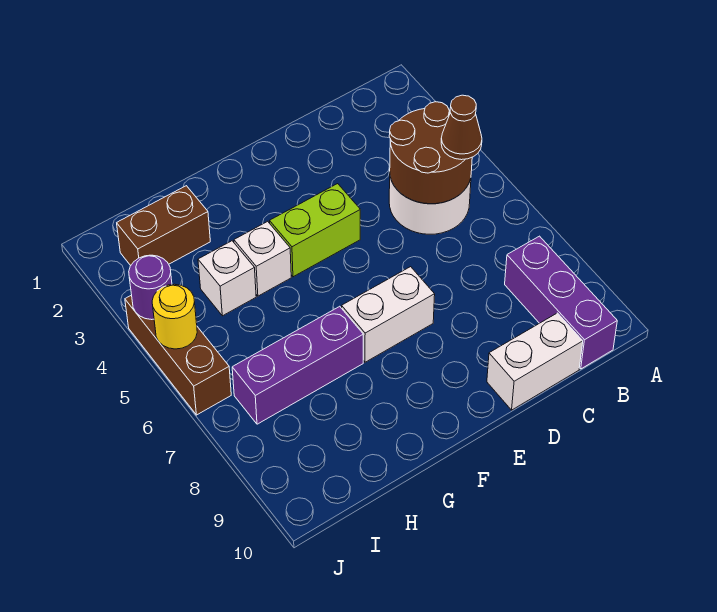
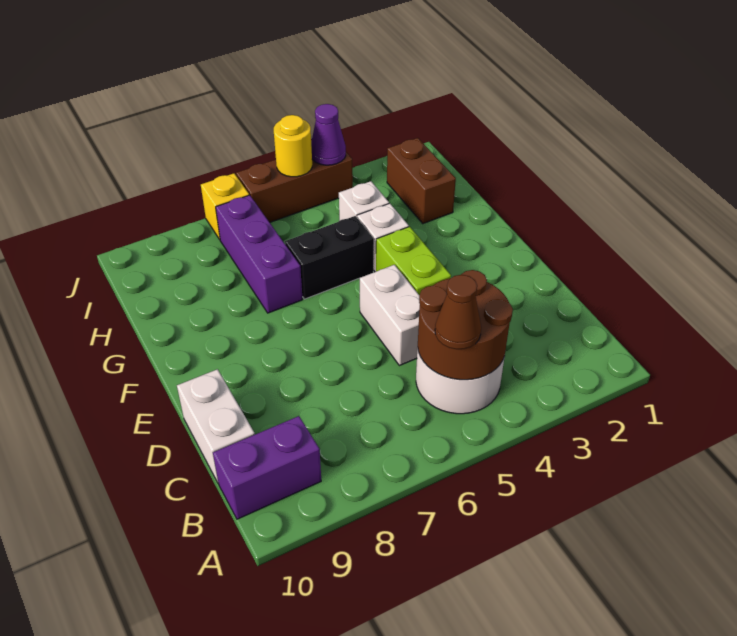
purple 1x3 brick [505,236,617,369] -> purple 1x2 brick [213,416,321,519]
white 1x2 brick [342,267,435,362] -> white 1x2 brick moved to [360,265,420,366]
none -> black 1x2 brick [285,216,374,299]
purple 1x1 round brick [129,255,172,320] -> purple 1x1 cone [311,104,346,165]
none -> yellow 1x1 brick [201,173,249,239]

